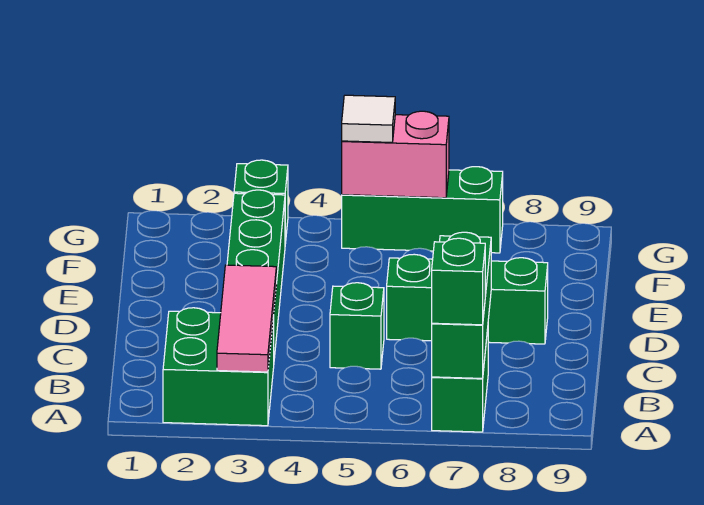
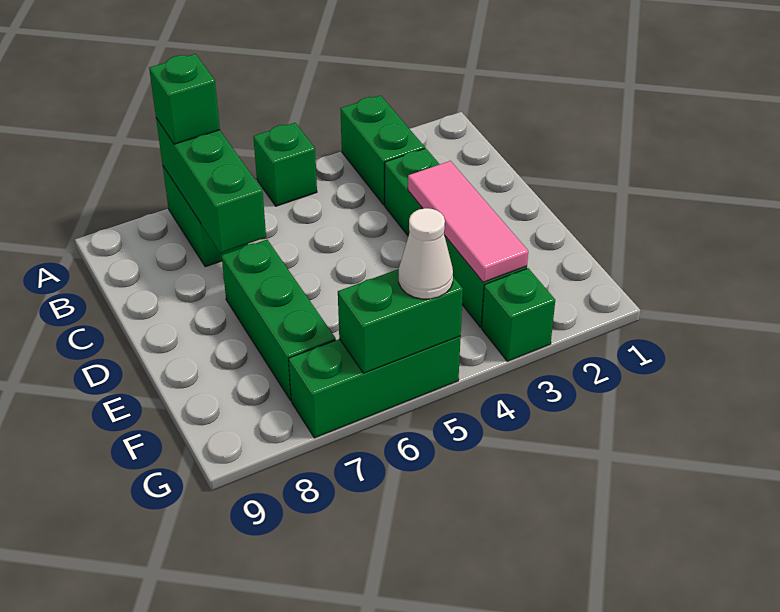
green 2x2 brick [163,308,274,426] -> green 1x2 brick [340,95,425,205]
pink 1x3 tile [217,265,276,372] -> pink 1x3 tile moved to [408,161,528,282]
green 1x1 brick [330,283,384,369] -> green 1x1 brick moved to [253,123,317,206]
green 1x3 brick [387,254,548,344] -> green 1x3 brick turned to [221,240,336,400]
pink 1x2 brick [342,111,449,198] -> green 1x2 brick [338,269,463,373]
white 1x1 tile [342,95,395,142] -> white 1x1 cone [399,208,453,299]

